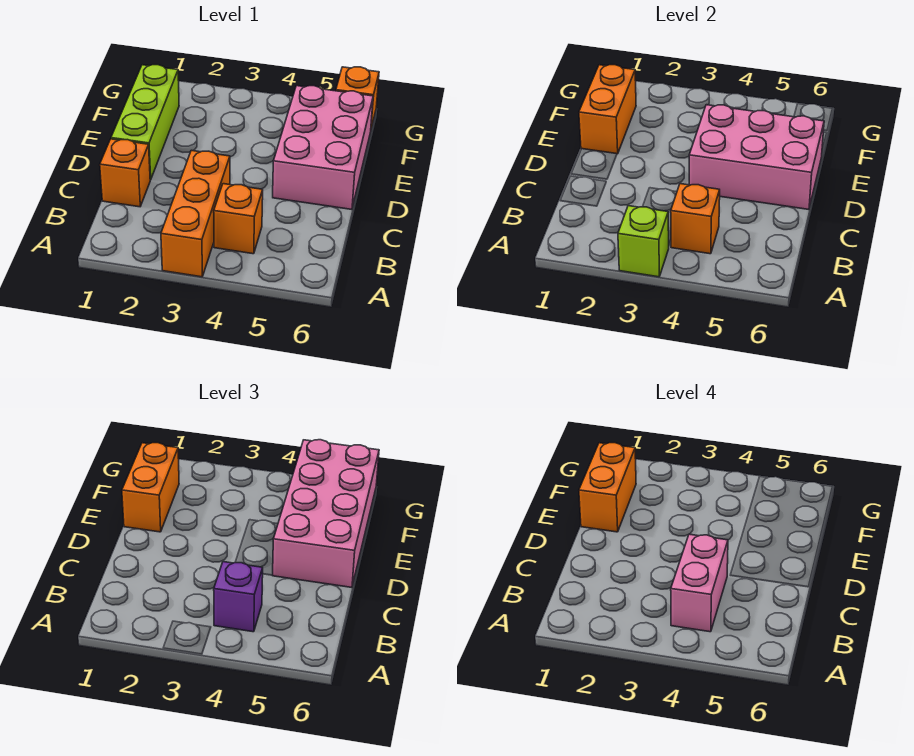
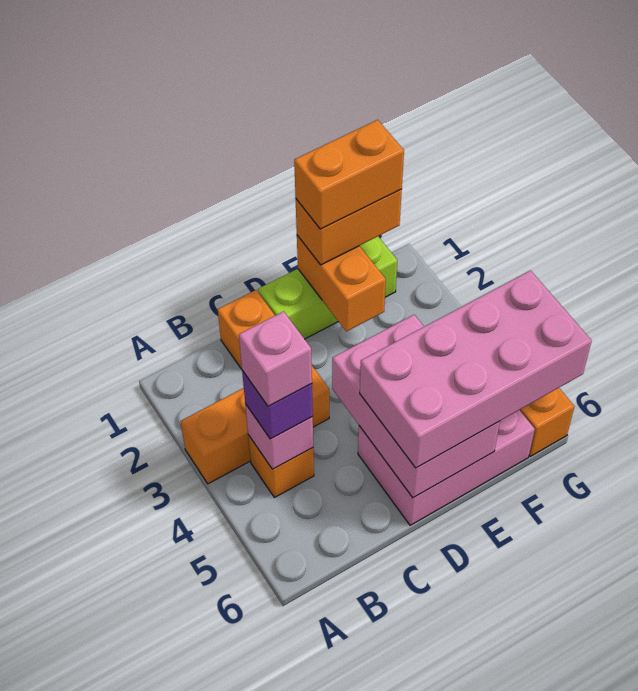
lime 1x1 brick [618,206,669,277] -> none
orange 1x1 brick [671,184,720,254] -> pink 1x1 brick [245,404,313,469]
pink 1x2 brick [671,534,728,632] -> pink 1x1 brick [239,311,312,406]
orange 1x2 brick [579,65,636,154] -> orange 1x2 brick turned to [297,235,386,331]

